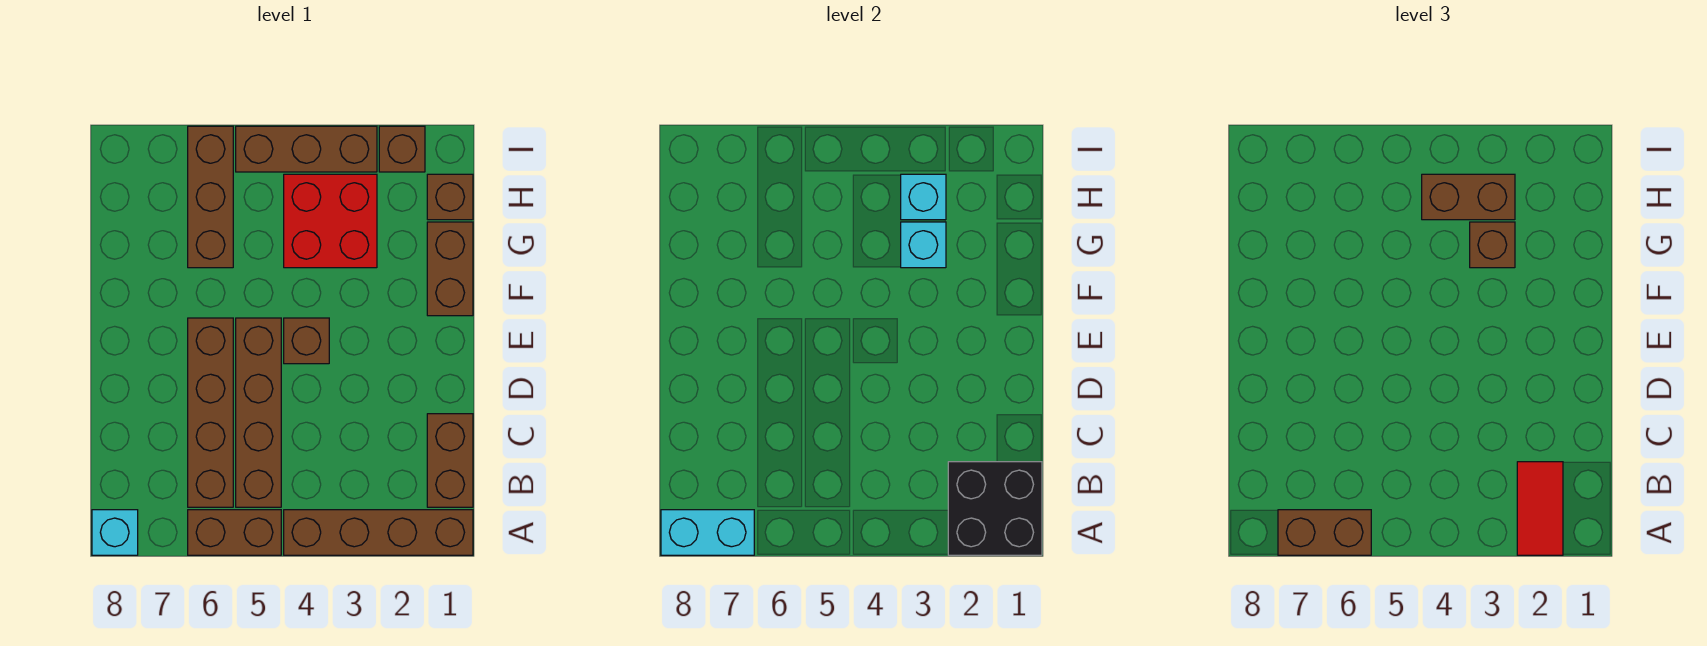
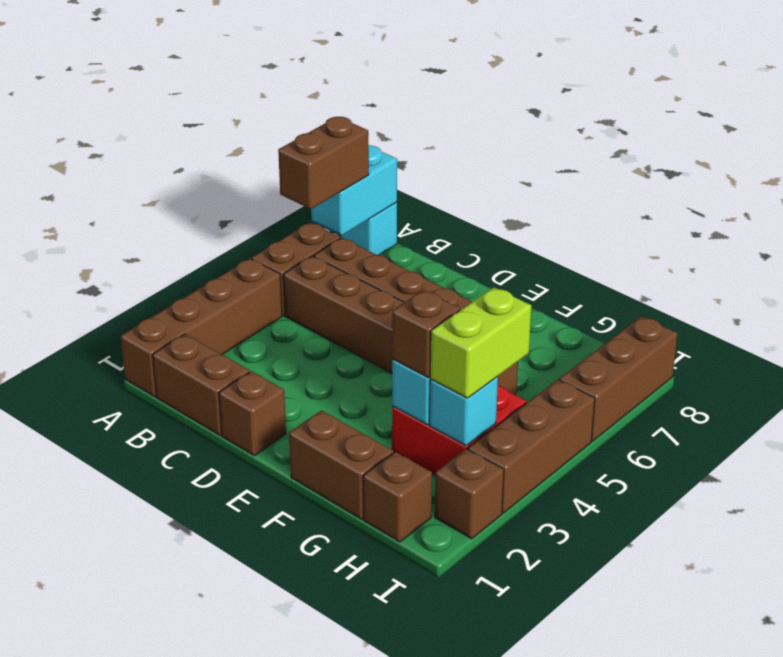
black 2x2 brick [948,462,1042,555] -> none
red 1x2 tile [1517,462,1563,555] -> none
brown 1x4 brick [236,318,281,507] -> brown 1x6 brick [283,256,518,395]
brown 1x1 brick [284,318,329,364] -> brown 1x1 brick moved to [219,371,286,456]
brown 1x3 brick [188,126,233,268] -> brown 1x3 brick turned to [559,316,677,441]
brown 1x2 brick [1422,174,1515,220] -> lime 1x2 brick [430,287,531,398]

